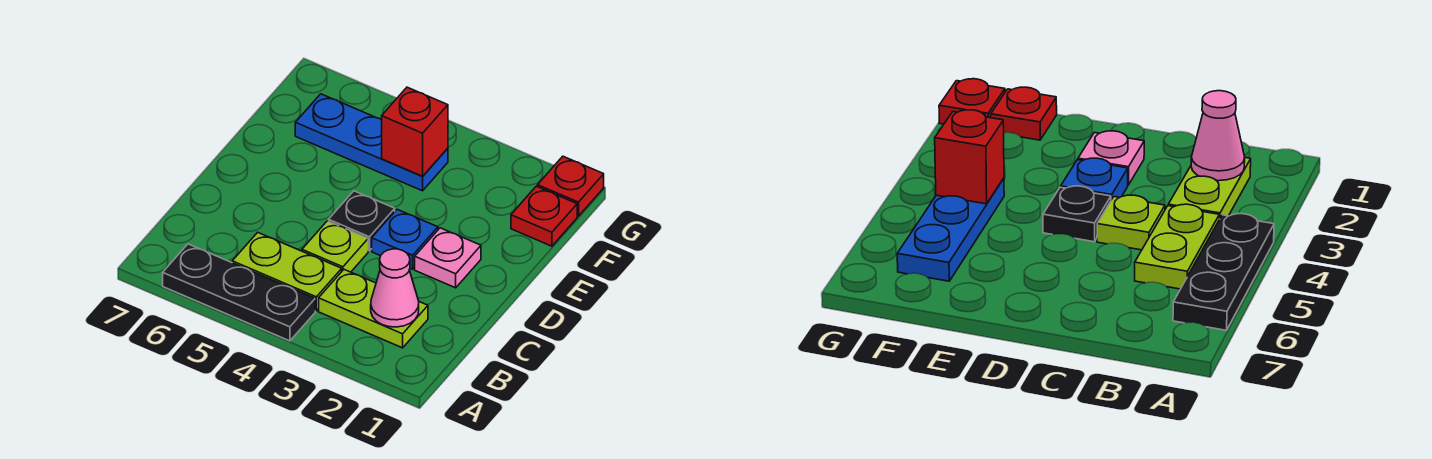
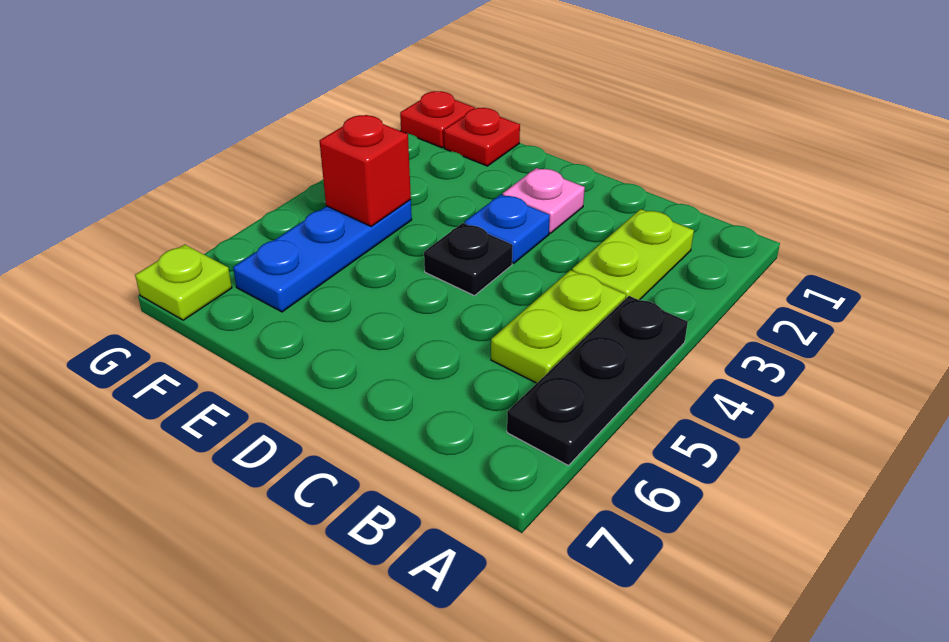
pink 1x1 cone [371,249,419,327] -> none
lime 1x1 plate [302,221,368,272] -> lime 1x1 plate moved to [135,244,232,320]

